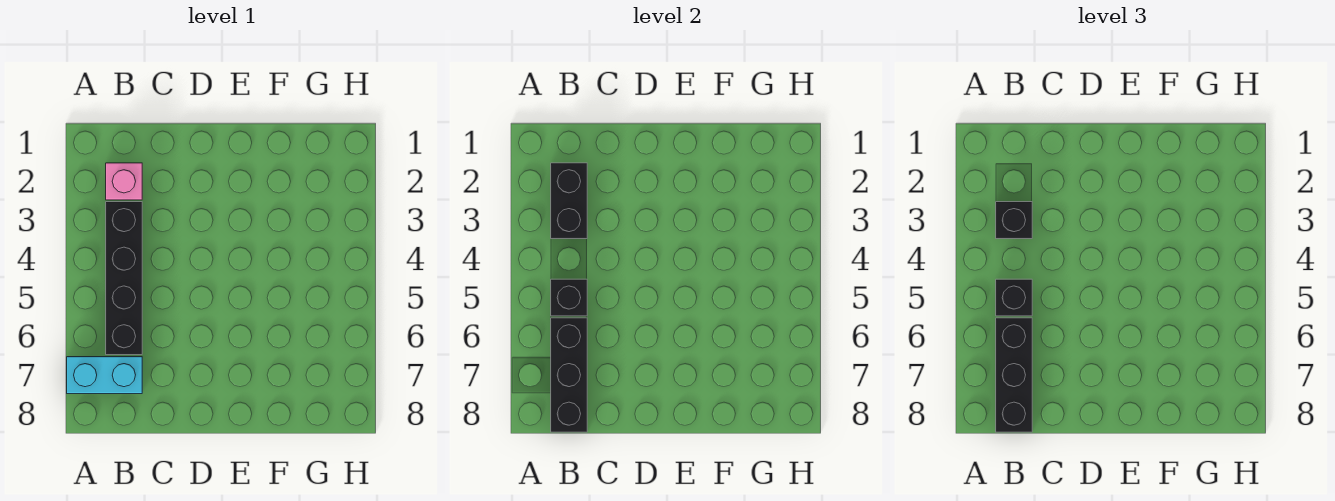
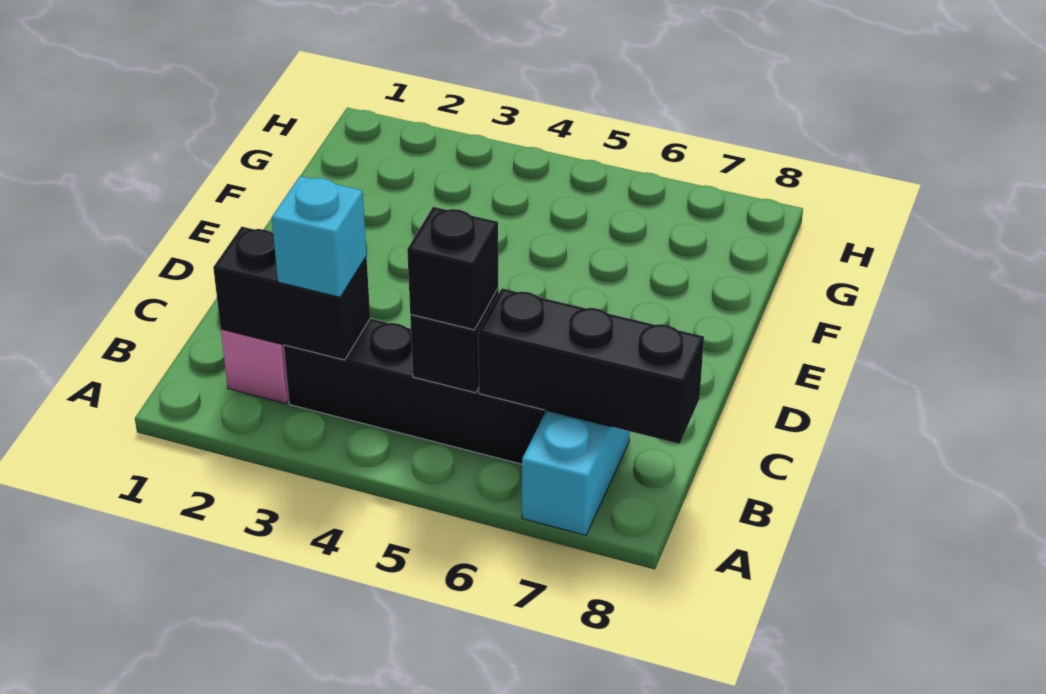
black 1x1 brick [996,202,1032,239] -> cyan 1x1 brick [272,176,367,297]
black 1x3 brick [996,318,1032,432] -> none

